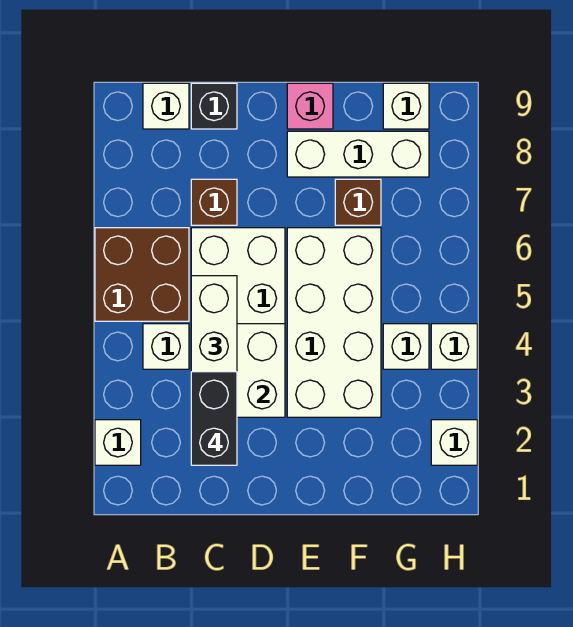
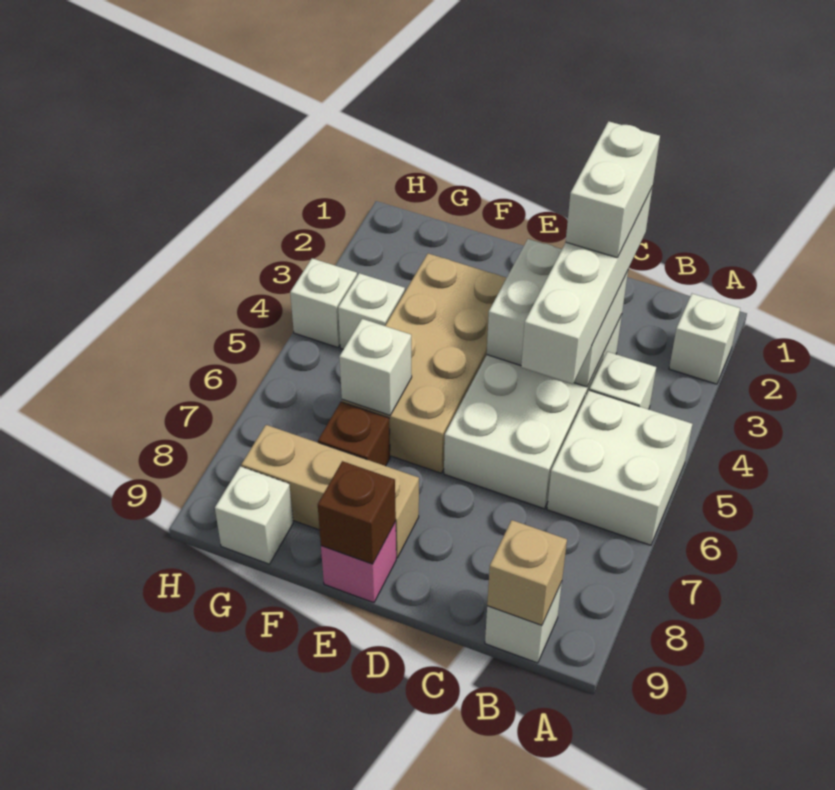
brown 2x2 brick [95,228,189,321] -> white 2x2 brick [547,390,692,545]
none -> tan 1x1 brick [487,520,567,626]
black 1x2 brick [191,372,237,465] -> white 1x2 brick [566,121,660,258]
brown 1x1 brick [191,179,237,225] -> brown 1x1 brick moved to [318,461,396,564]
black 1x1 brick [191,83,237,129] -> none
white 2x4 brick [287,228,381,417] -> tan 2x4 brick [342,254,506,473]
white 1x3 brick [287,131,429,177] -> tan 1x3 brick [241,425,419,558]
white 1x1 brick [431,420,477,465] -> white 1x1 brick moved to [339,319,412,415]

